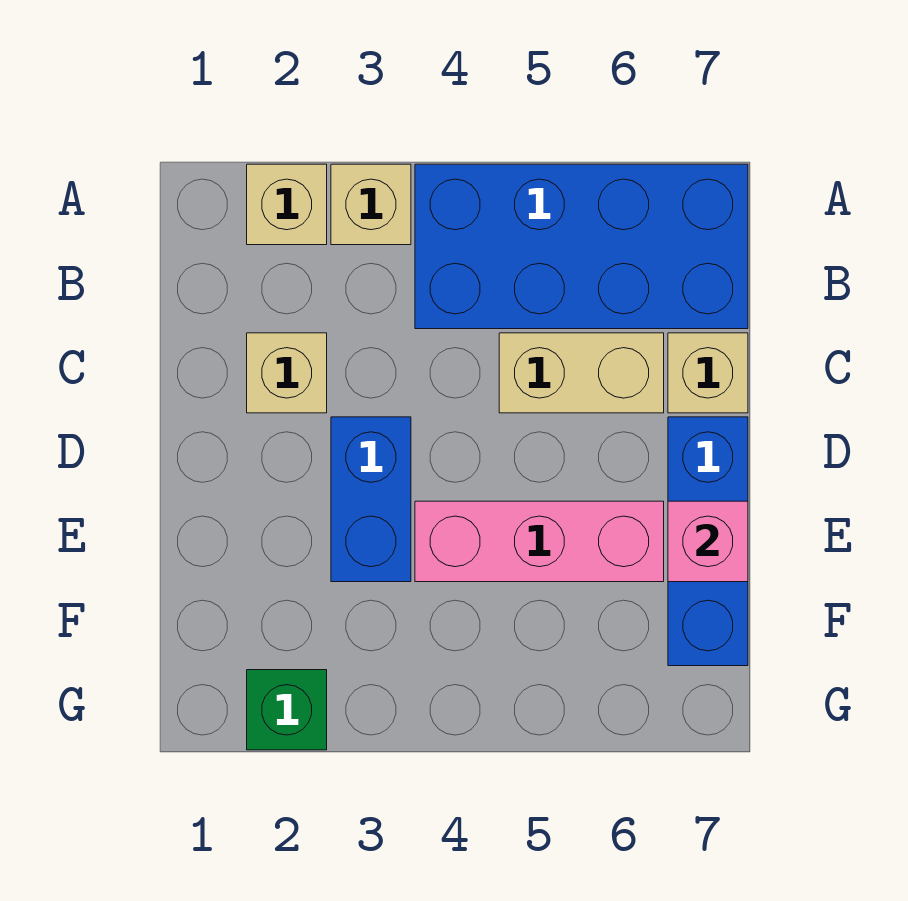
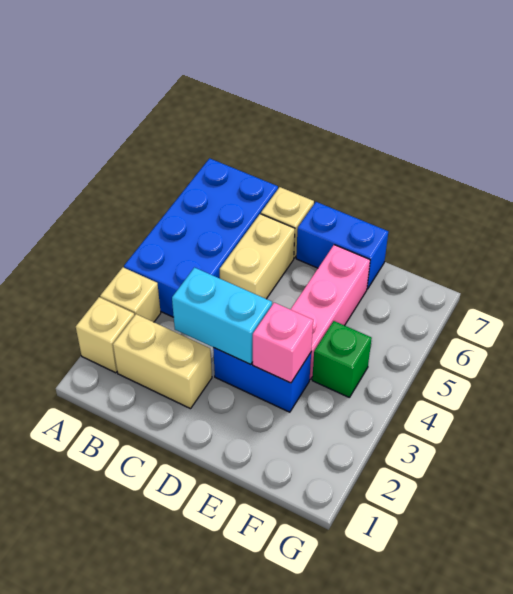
tan 1x1 brick [247,333,327,413] -> tan 1x2 brick [113,314,212,409]
none -> cyan 1x2 brick [172,268,272,364]
blue 1x3 brick [668,417,748,666] -> blue 1x2 brick [296,202,388,289]
pink 1x1 brick [668,501,748,582] -> pink 1x1 brick moved to [253,303,313,383]
green 1x1 brick [247,670,327,750] -> green 1x1 brick moved to [312,321,372,398]

